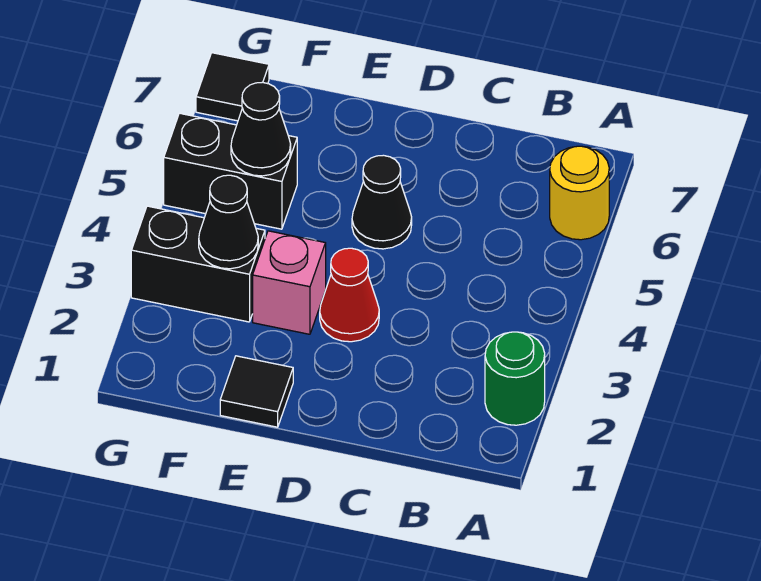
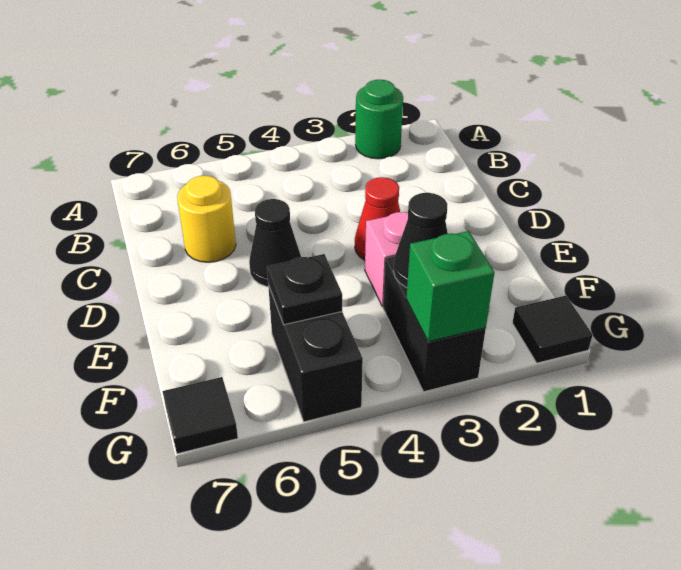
yellow 1x1 round brick [550,146,609,240] -> yellow 1x1 round brick moved to [177,176,236,262]
black 1x1 tile [220,356,293,427] -> black 1x1 tile moved to [512,296,593,363]
black 1x1 cone [231,82,291,176] -> black 1x1 plate [267,254,342,325]
none -> green 1x1 brick [406,231,494,342]

